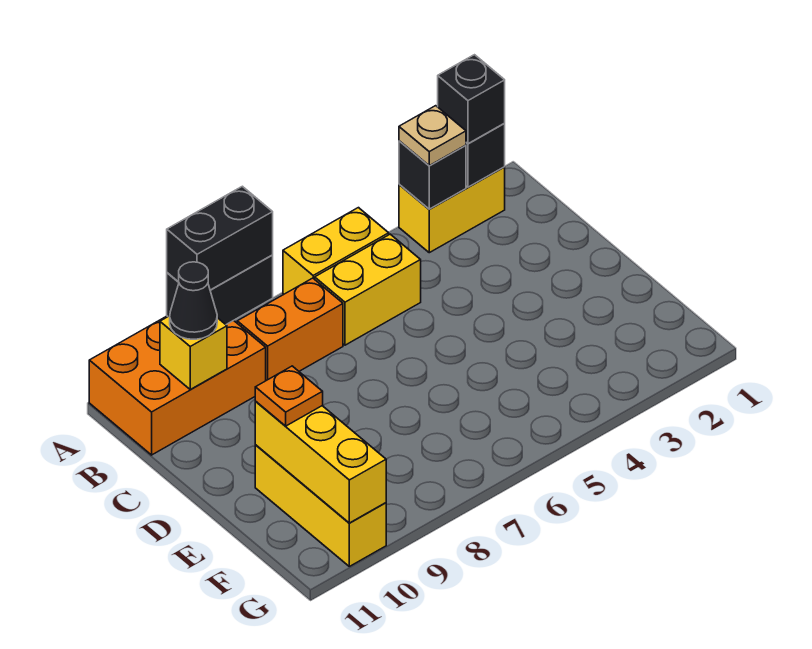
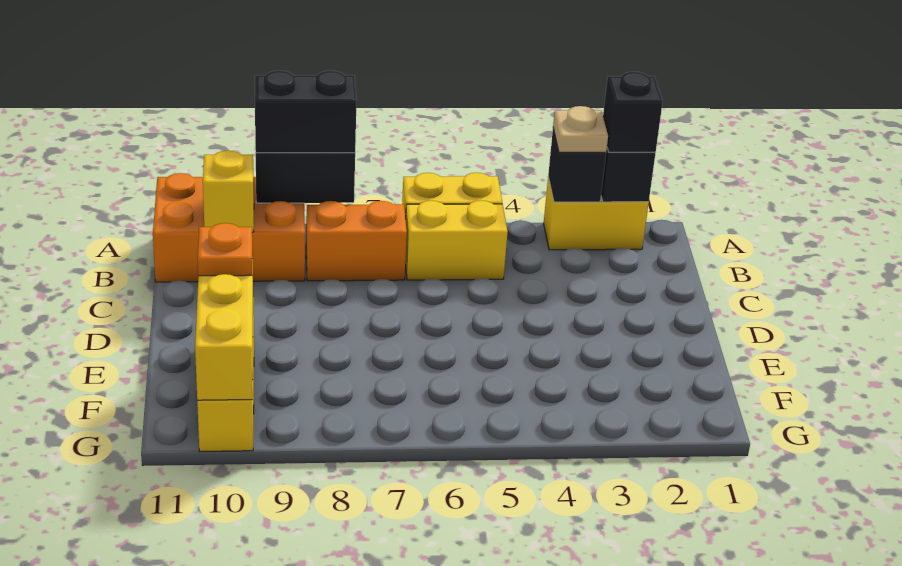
black 1x1 cone [170,262,217,339] -> none

